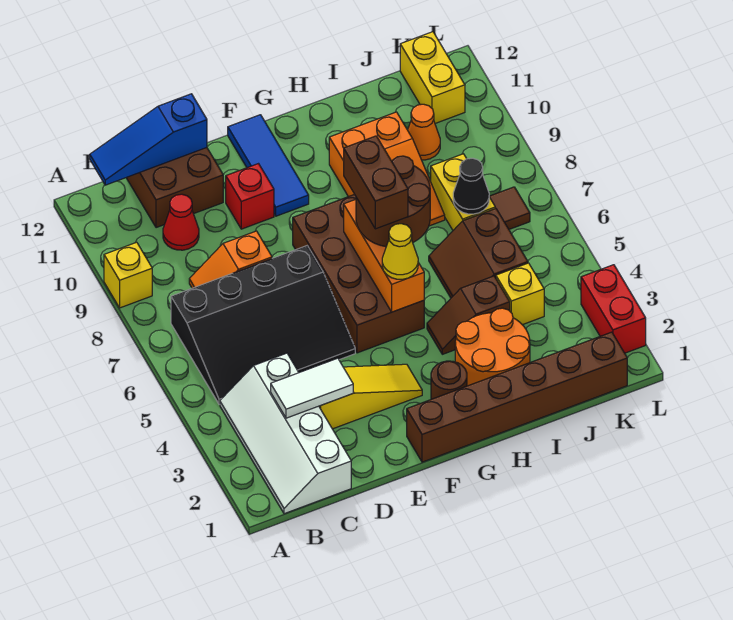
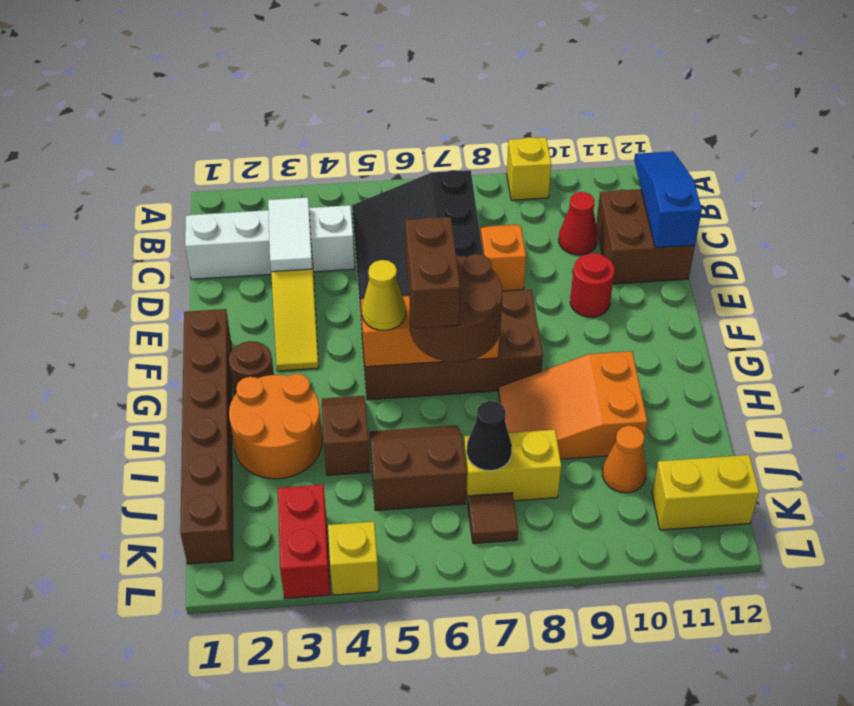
red 1x1 brick [226,164,274,229] -> red 1x1 round brick [570,253,614,317]
blue 1x3 tile [228,115,309,216] -> none
brown 1x2 brick [344,136,408,229] -> brown 1x2 brick turned to [405,217,460,329]
yellow 1x1 brick [496,263,544,325] -> yellow 1x1 brick moved to [328,522,379,595]
red 1x2 brick [581,265,646,353] -> red 1x2 brick turned to [278,485,330,599]

